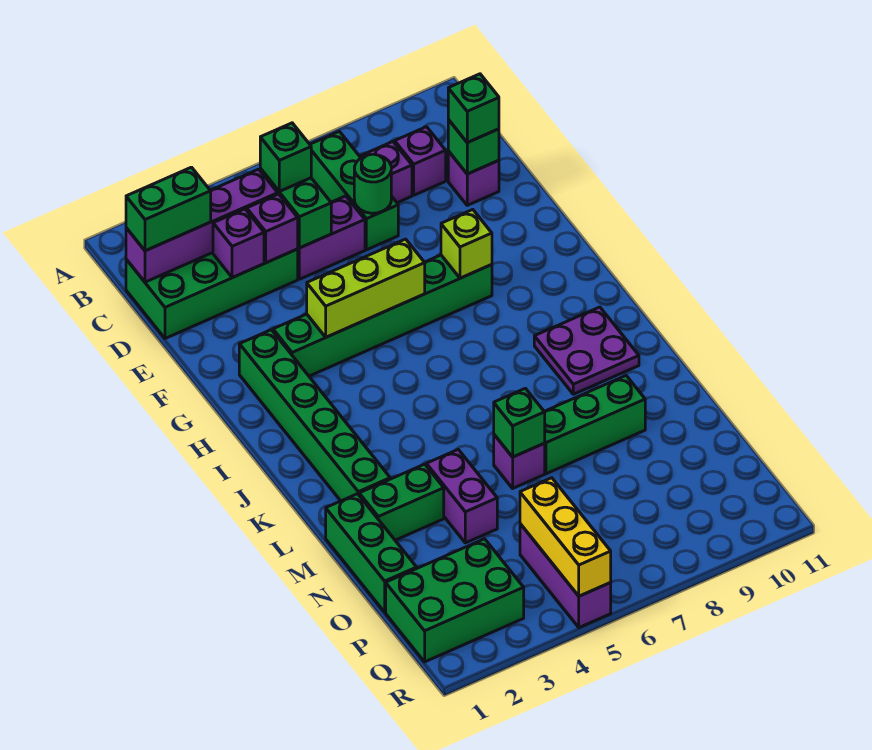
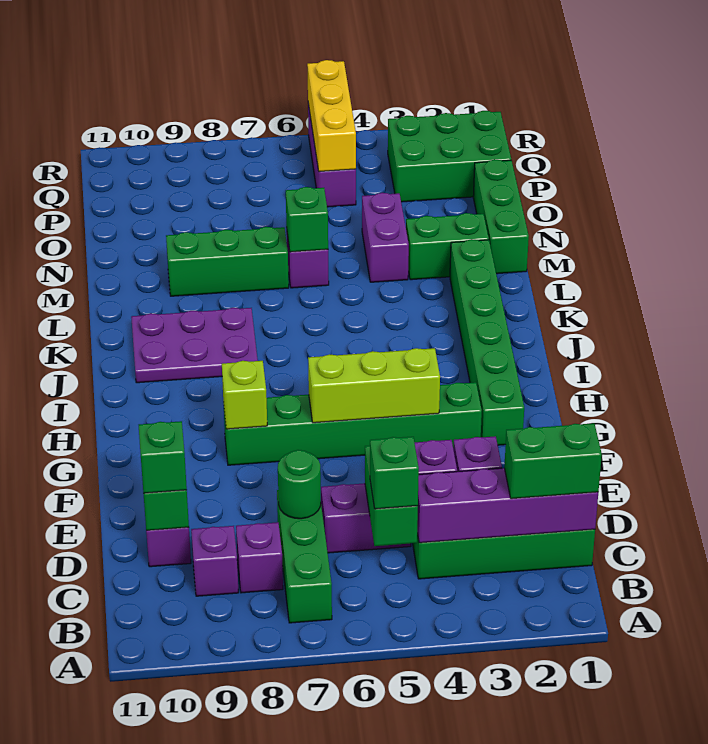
purple 2x2 plate [534,307,639,394] -> purple 2x3 plate [131,308,258,383]

